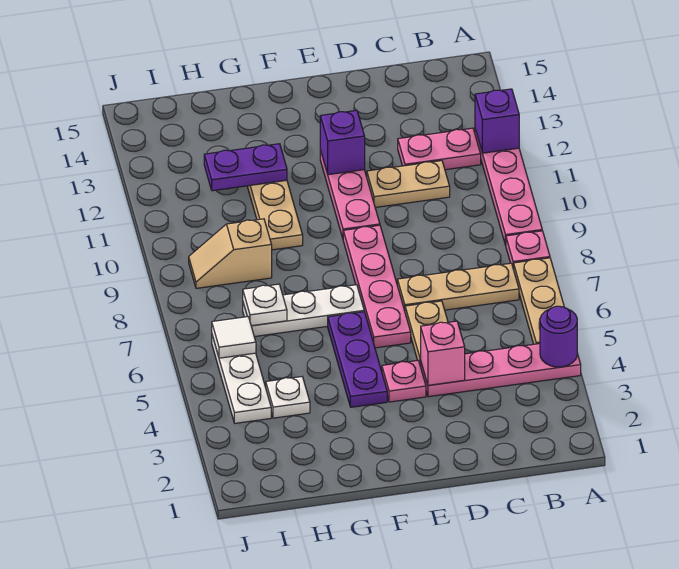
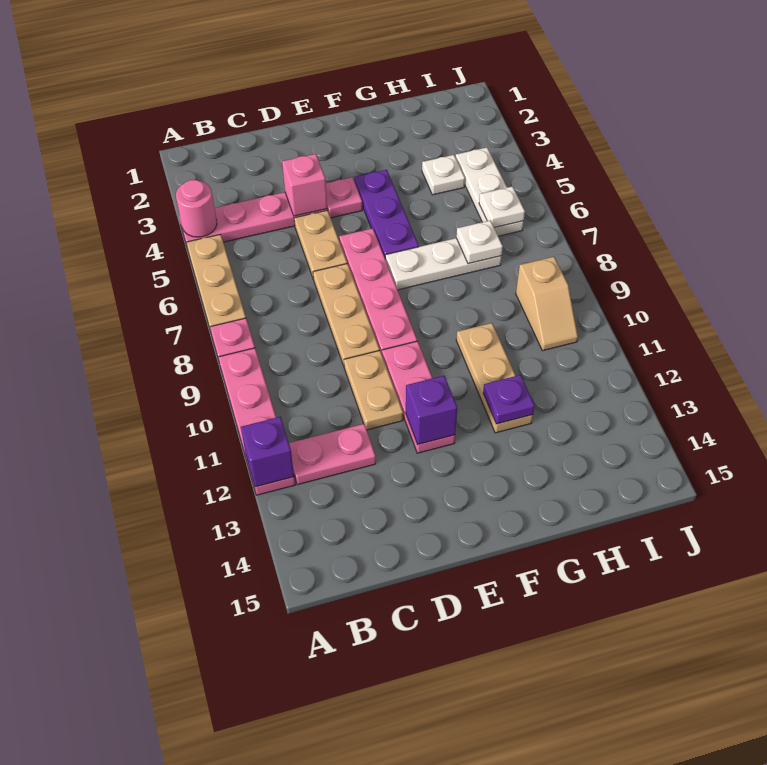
purple 1x1 round brick [540,306,577,367] -> pink 1x1 round brick [176,180,217,237]
tan 1x3 plate [397,263,519,310] -> tan 1x3 plate turned to [313,264,380,366]
tan 1x2 plate [367,161,450,207] -> tan 1x2 plate turned to [344,351,403,430]
purple 1x2 plate [204,144,287,191] -> purple 1x1 plate [483,375,534,424]
tan 1x2 slope [189,219,272,288] -> tan 1x2 slope turned to [516,257,578,351]
white 1x1 tile [212,317,256,358] -> white 1x1 plate [479,186,525,228]

